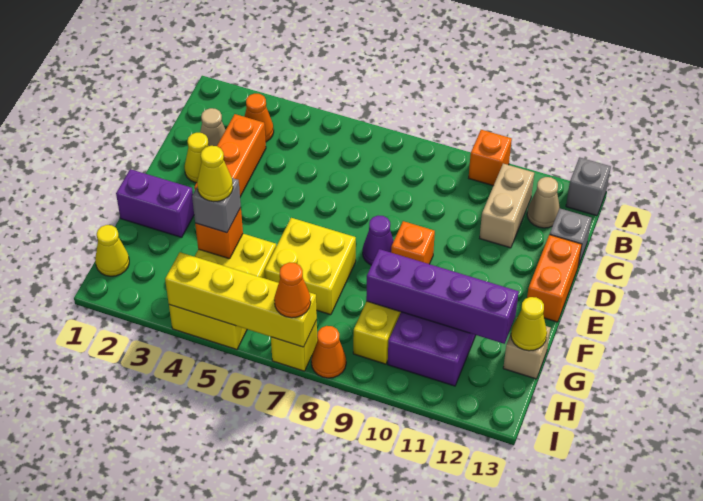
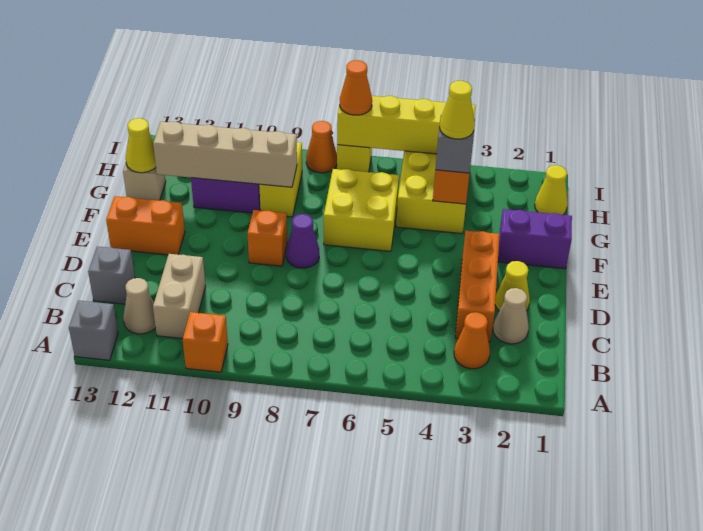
orange 1x2 brick [527,235,582,322] -> orange 1x2 brick turned to [106,196,185,255]
purple 1x4 brick [366,249,519,344] -> tan 1x4 brick [153,122,297,187]

